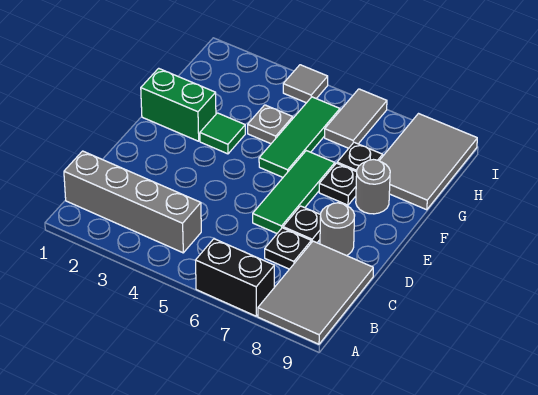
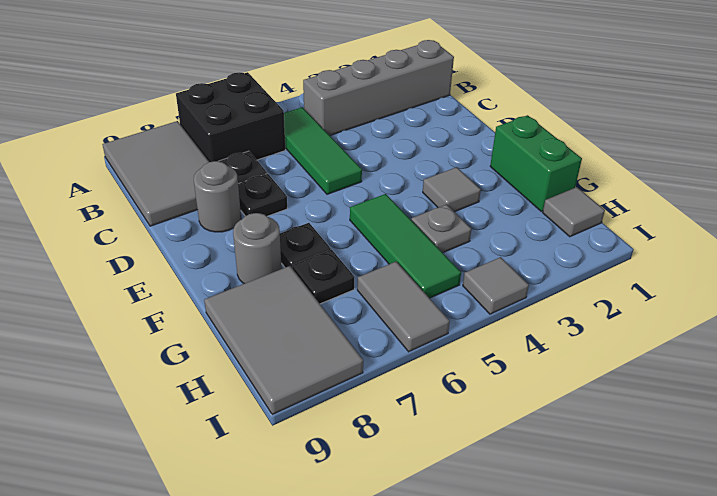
black 1x2 brick [195,239,274,316] -> black 2x2 brick [176,72,285,162]
green 1x3 tile [253,151,335,233] -> green 1x3 tile moved to [284,107,362,194]
green 1x2 brick [141,68,216,141] -> green 1x2 brick turned to [490,115,582,211]
green 1x1 tile [200,113,245,154] -> grey 1x1 tile [423,167,481,212]
none -> grey 1x1 tile [543,187,605,237]

